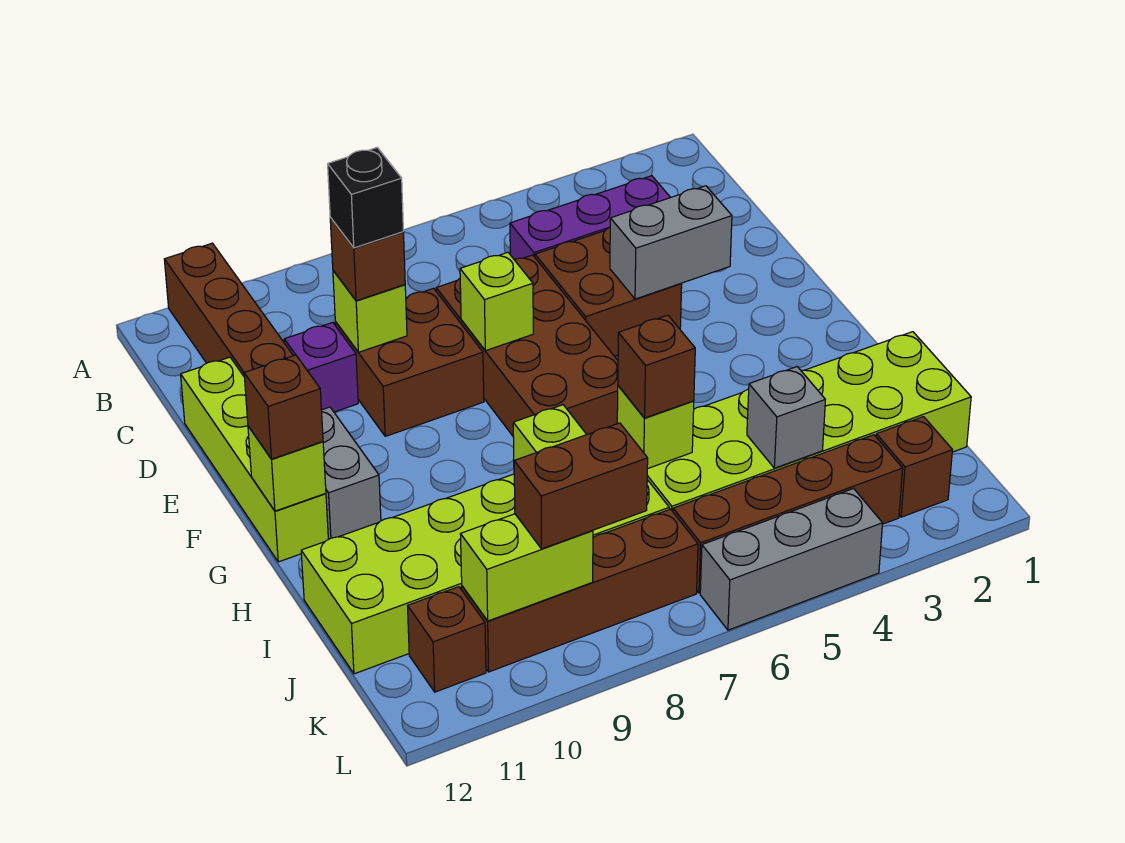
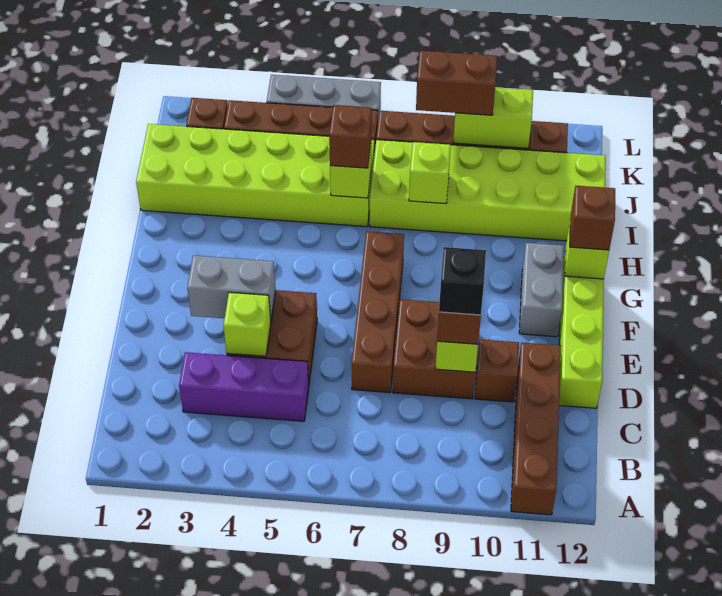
brown 2x4 brick [436,255,618,437] -> brown 1x4 brick [352,231,404,393]
purple 1x1 brick [284,323,358,412] -> brown 1x1 brick [475,339,519,402]
lime 1x1 brick [460,252,533,351] -> lime 1x1 brick moved to [224,292,271,356]
grey 1x1 brick [747,367,825,468] -> none

